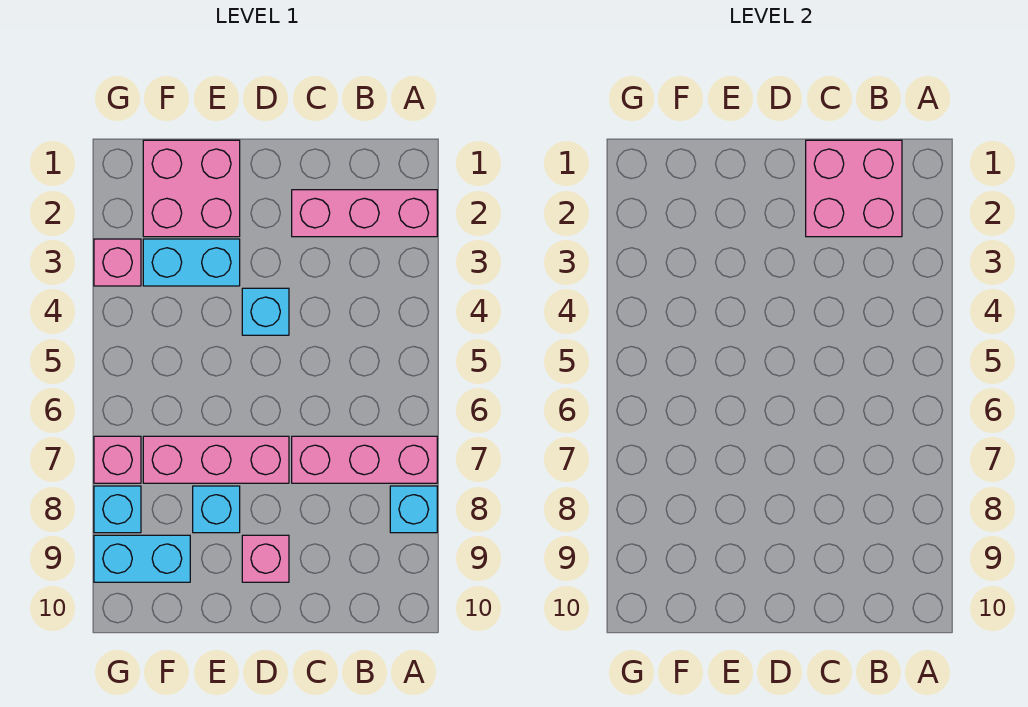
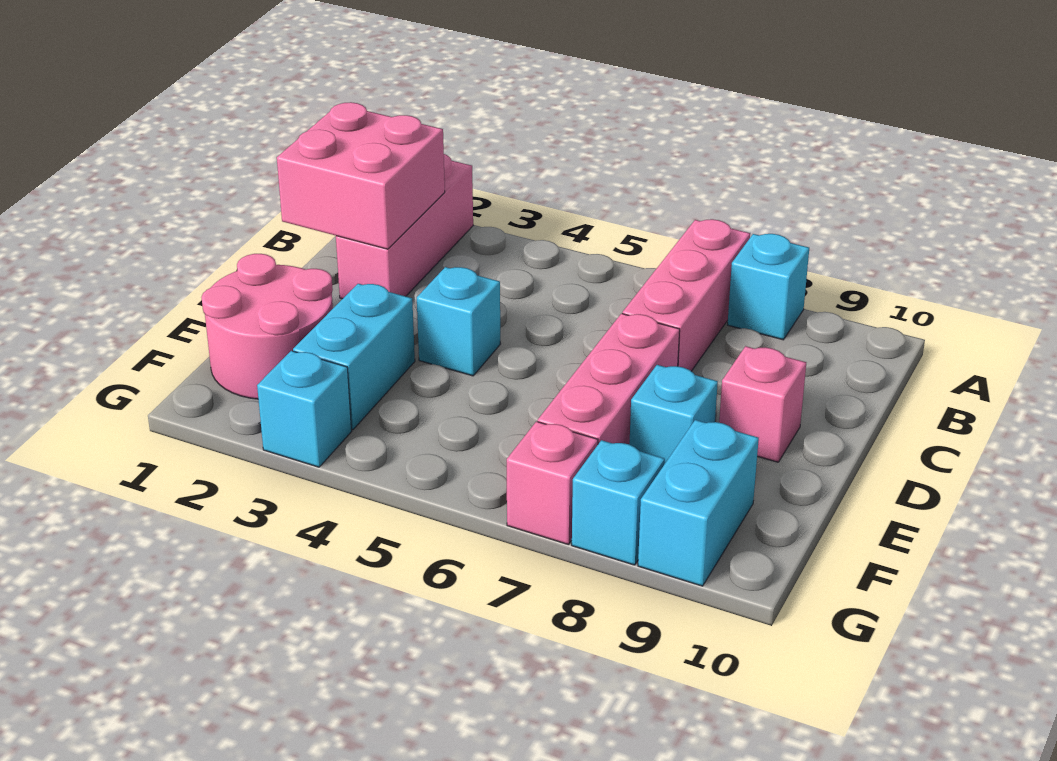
pink 2x2 brick [143,140,240,237] -> pink 2x2 round brick [201,254,333,399]
pink 1x1 brick [94,239,141,286] -> cyan 1x1 brick [257,351,352,467]

